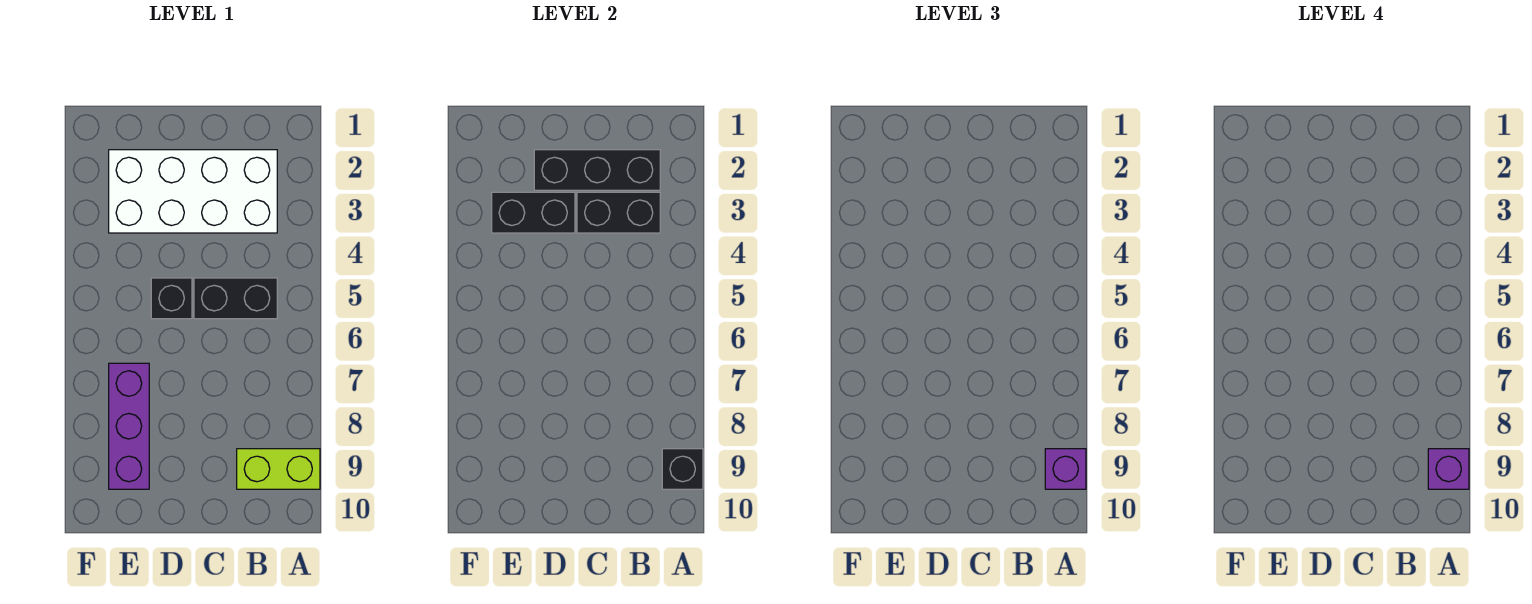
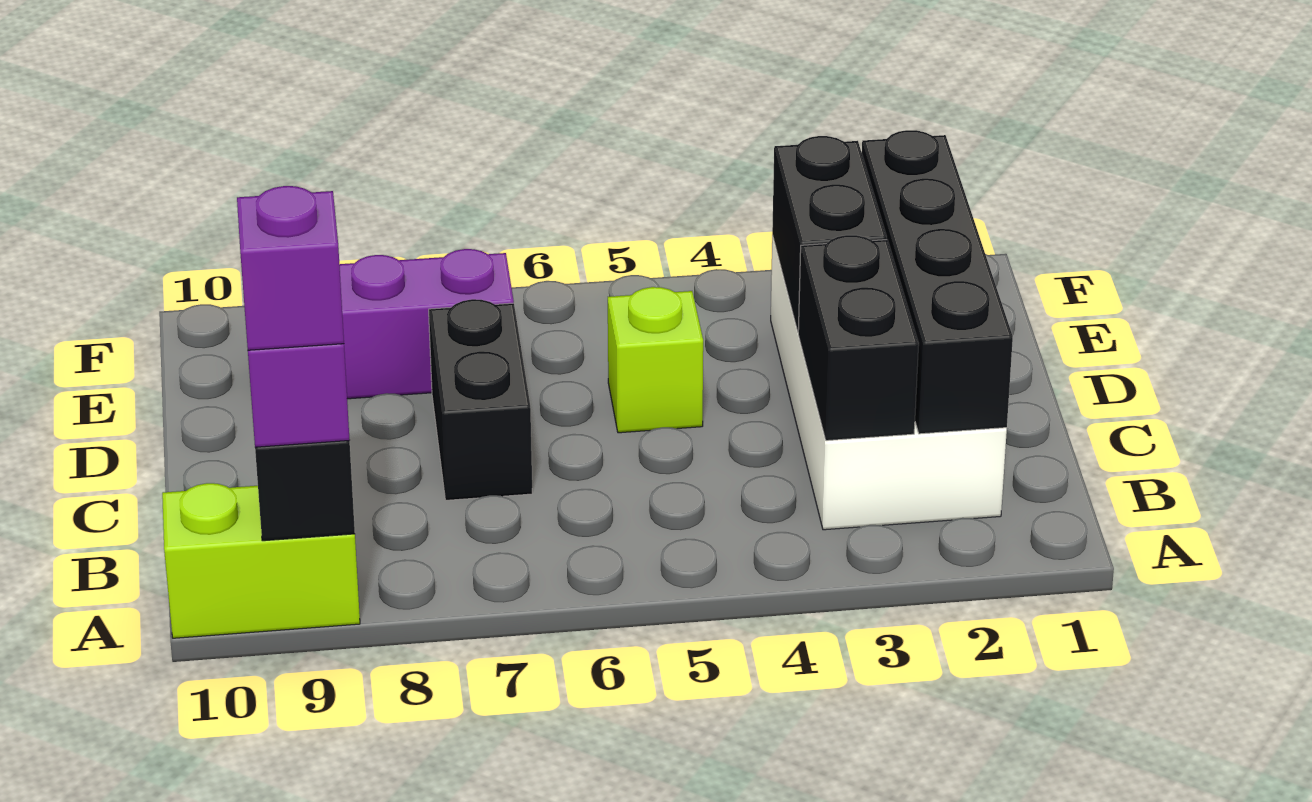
lime 1x2 brick [237,449,320,489] -> lime 1x2 brick turned to [162,483,360,638]
black 1x3 brick [534,150,660,190] -> black 1x4 brick [862,130,1013,434]
black 1x2 brick [194,278,277,319] -> black 1x2 brick moved to [429,299,532,500]
black 1x1 brick [151,278,192,319] -> lime 1x1 brick [608,287,703,433]

